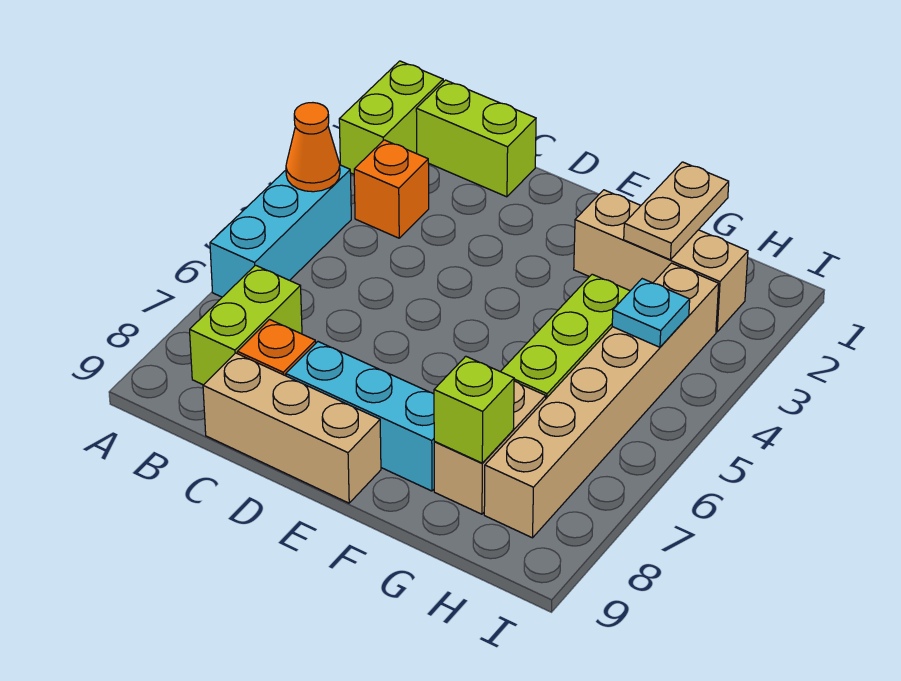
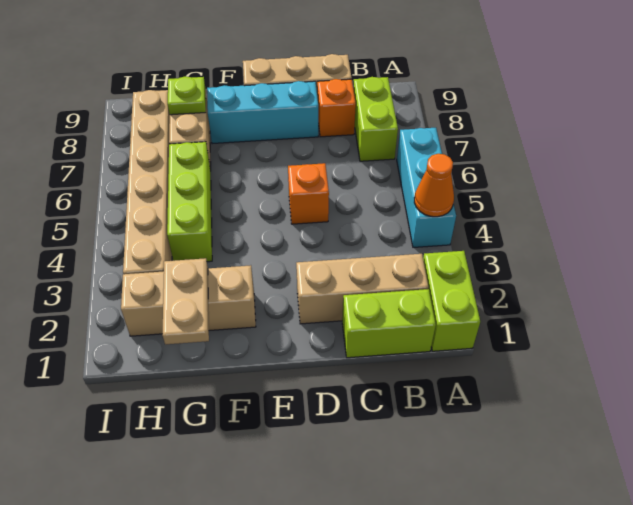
none -> tan 1x3 brick [296,254,428,324]
orange 1x1 brick [354,140,429,238] -> orange 1x1 brick moved to [288,163,329,224]
lime 1x1 brick [434,356,514,463] -> lime 1x1 plate [168,76,206,115]
cyan 1x1 plate [612,279,690,347] -> none

